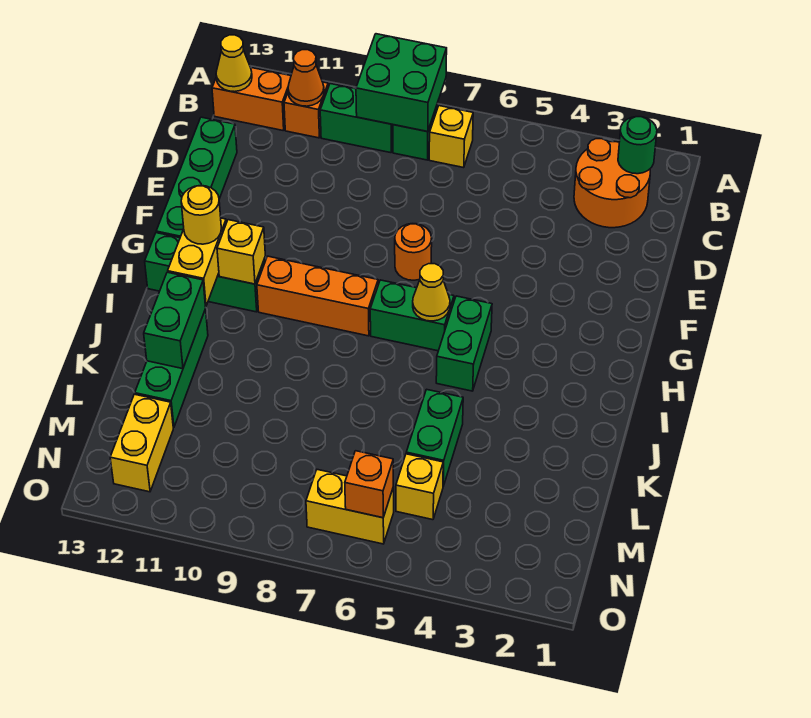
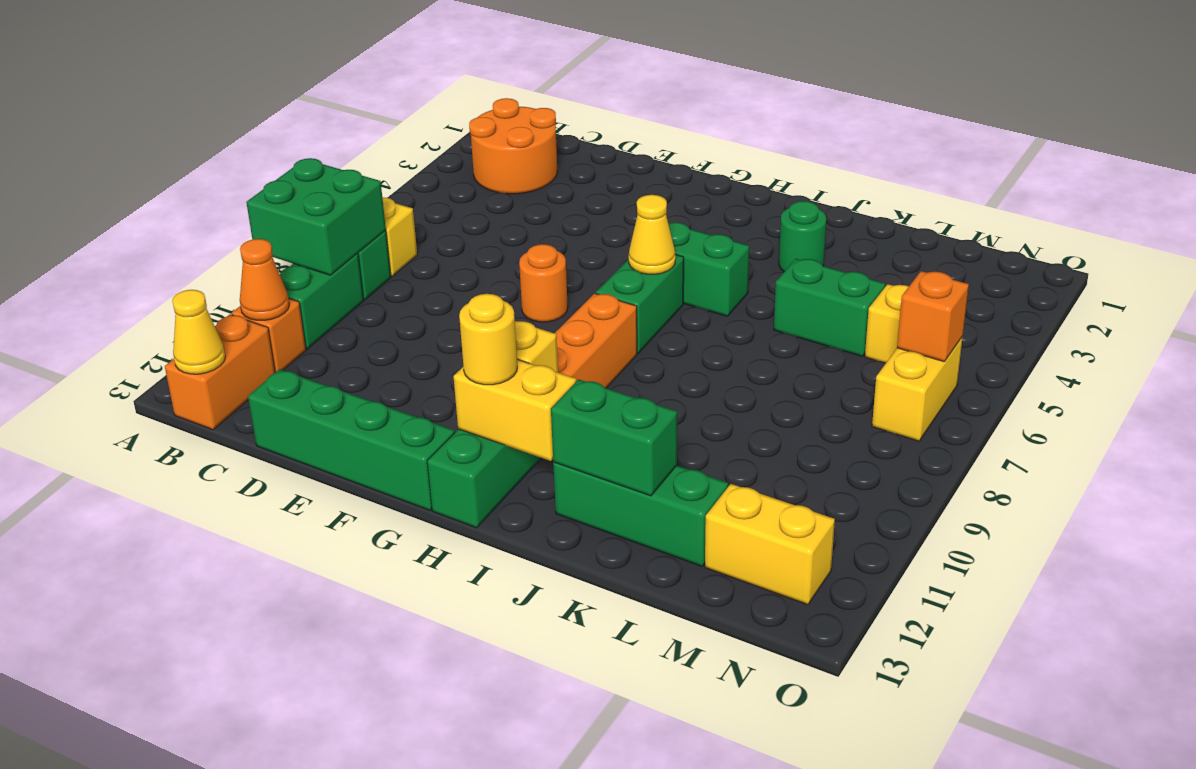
green 1x1 round brick [618,117,657,174] -> green 1x1 round brick moved to [779,201,826,272]

